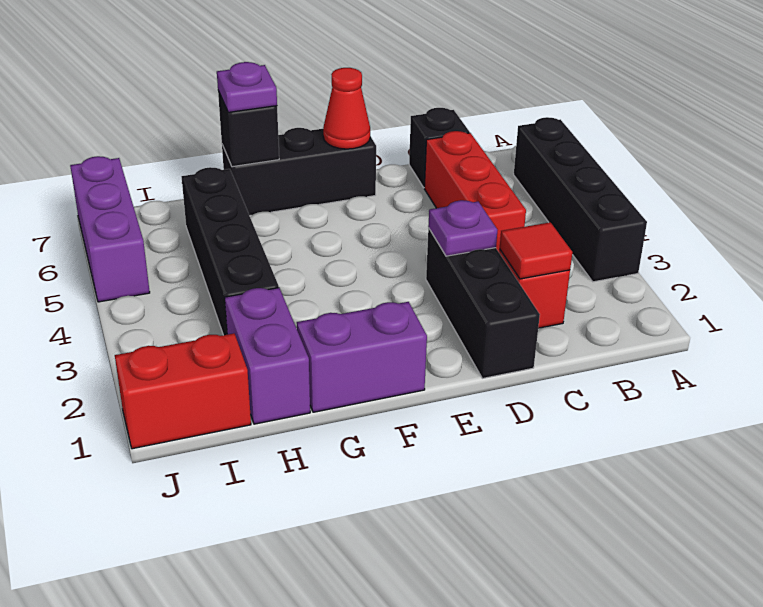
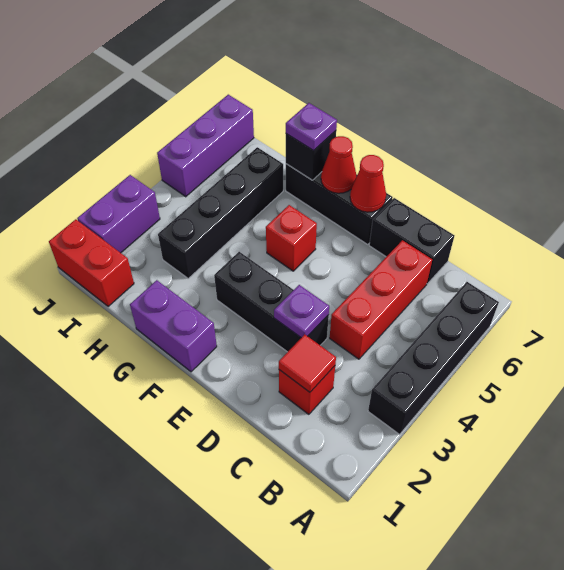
black 1x1 brick [409,108,470,187] -> black 1x2 brick [369,198,455,284]
black 1x3 brick [426,228,540,378] -> black 1x3 brick turned to [214,252,329,352]
none -> red 1x1 brick [266,205,317,271]
none -> red 1x1 cone [321,136,356,193]
purple 1x2 brick [225,288,310,424] -> purple 1x2 brick moved to [77,175,160,253]

